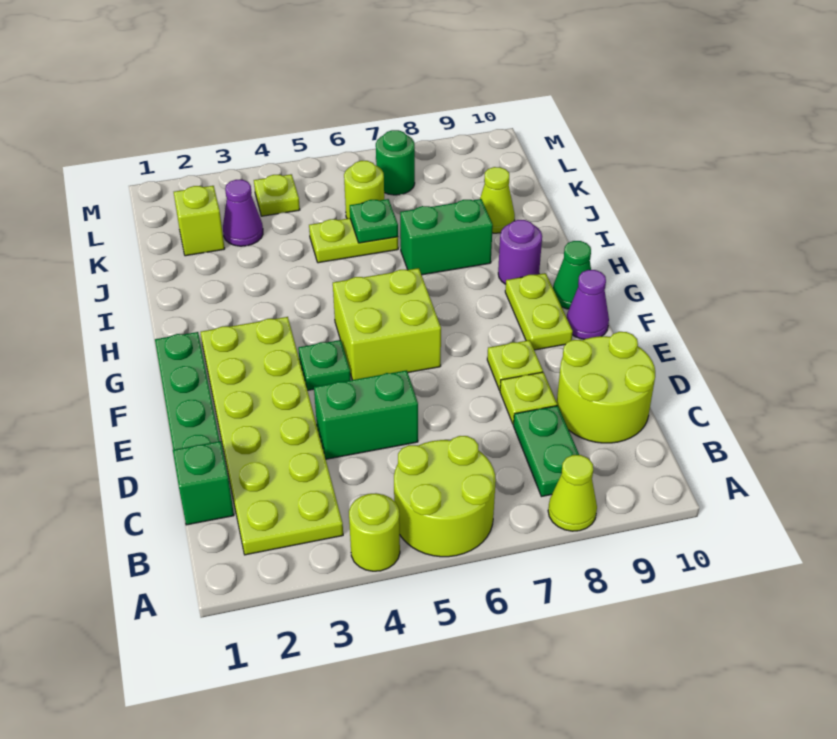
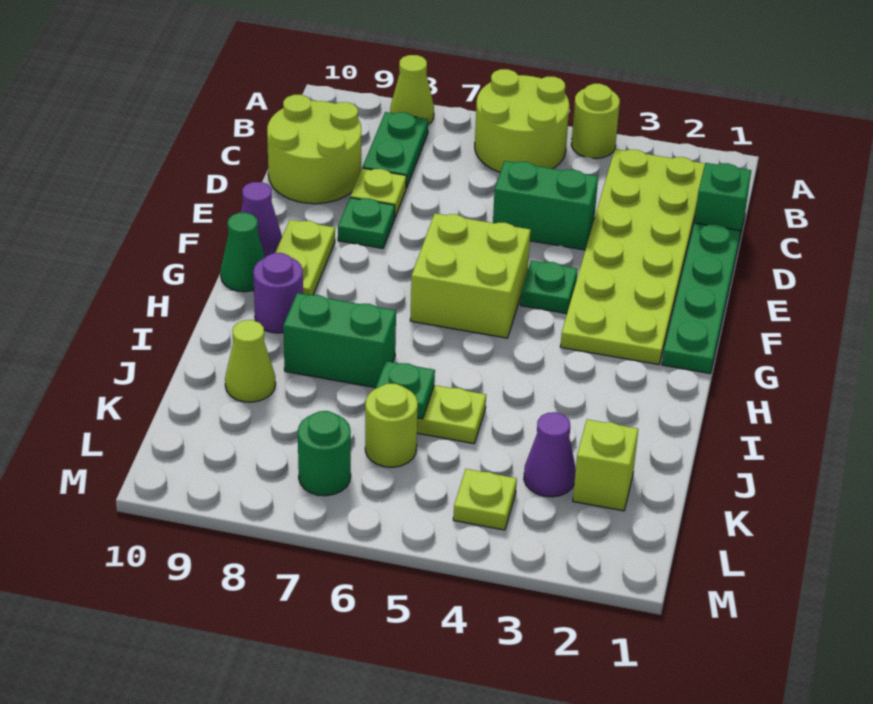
lime 1x1 plate [487,340,543,390] -> green 1x1 plate [338,198,395,248]

